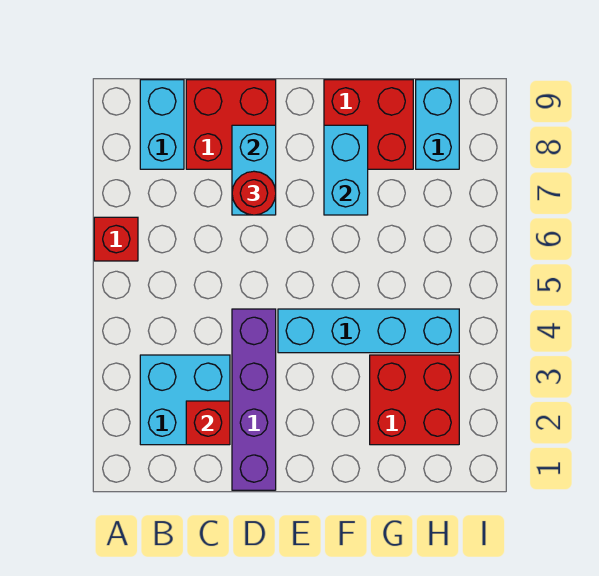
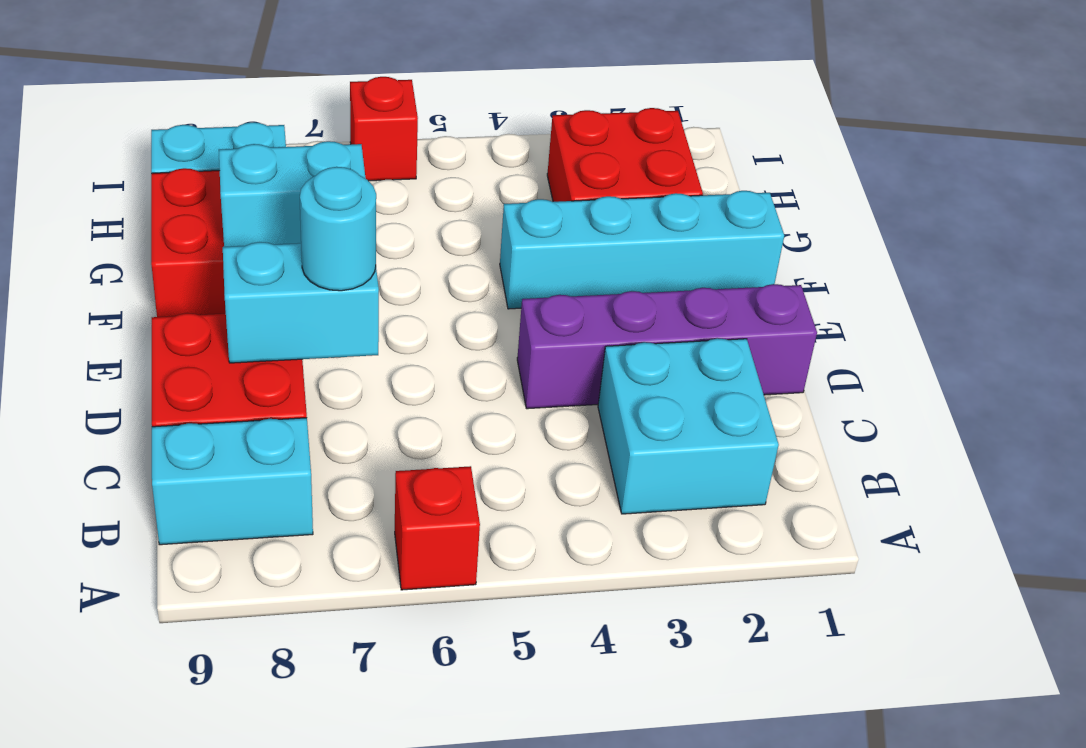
red 1x1 brick [186,401,230,445] -> red 1x1 brick moved to [350,77,418,181]
red 1x1 round brick [232,171,276,215] -> cyan 1x1 round brick [300,167,376,291]
cyan 1x4 brick [278,309,459,353] -> cyan 1x4 brick turned to [500,191,784,309]

